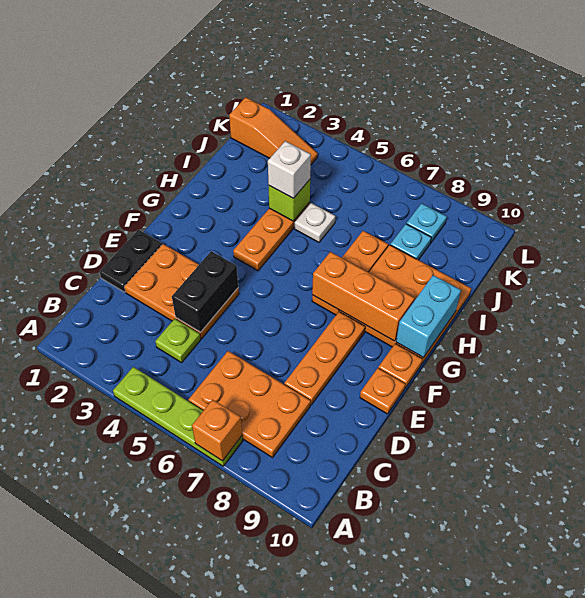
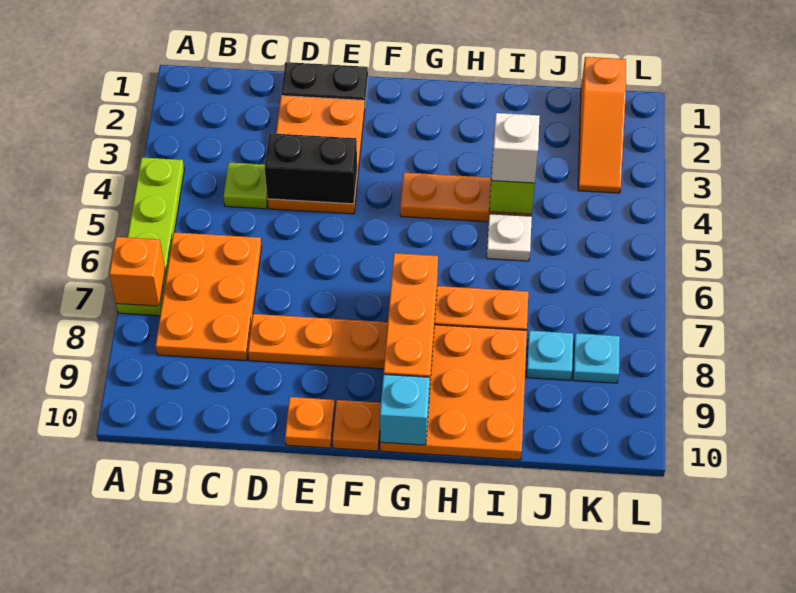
cyan 1x2 brick [396,275,461,358] -> cyan 1x1 brick [380,374,429,445]

